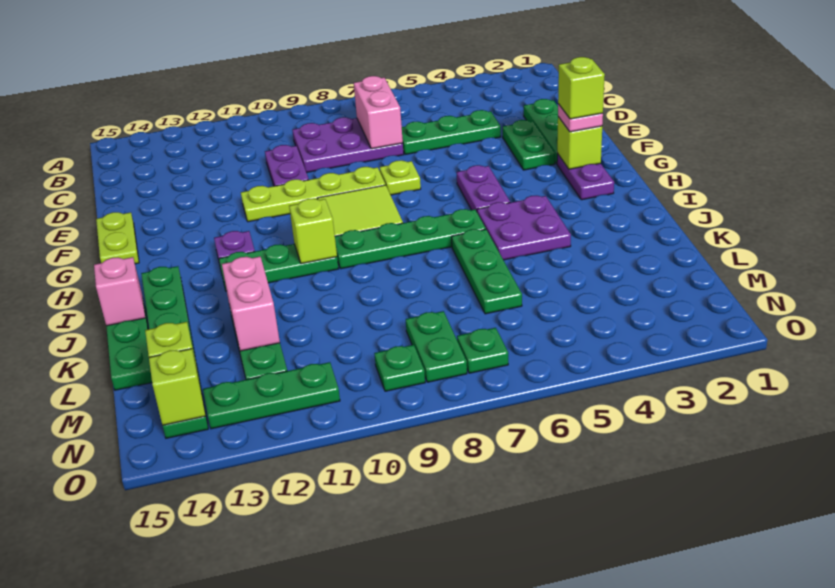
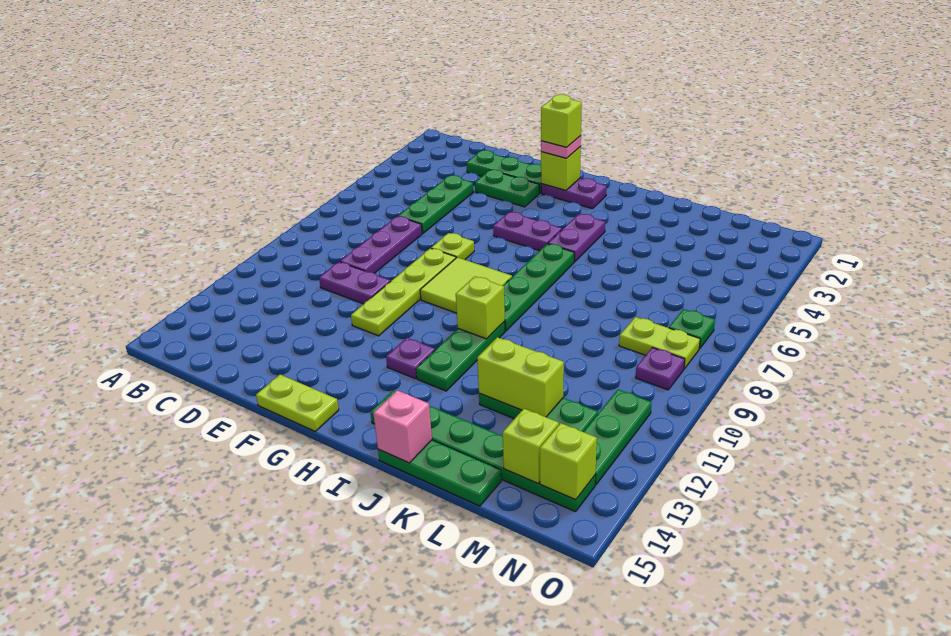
purple 2x3 plate [292,117,404,173] -> purple 1x3 plate [340,216,422,273]
pink 1x2 brick [354,76,403,149] -> none
purple 2x2 plate [477,196,571,260] -> purple 1x2 plate [548,214,605,262]
green 1x3 plate [452,229,522,314] -> none
pink 1x2 brick [222,257,280,351] -> lime 1x2 brick [477,337,564,417]
green 1x2 plate [406,311,467,382] -> lime 1x2 plate [619,317,700,369]
green 1x1 plate [374,345,425,391] -> purple 1x1 plate [636,348,685,390]

